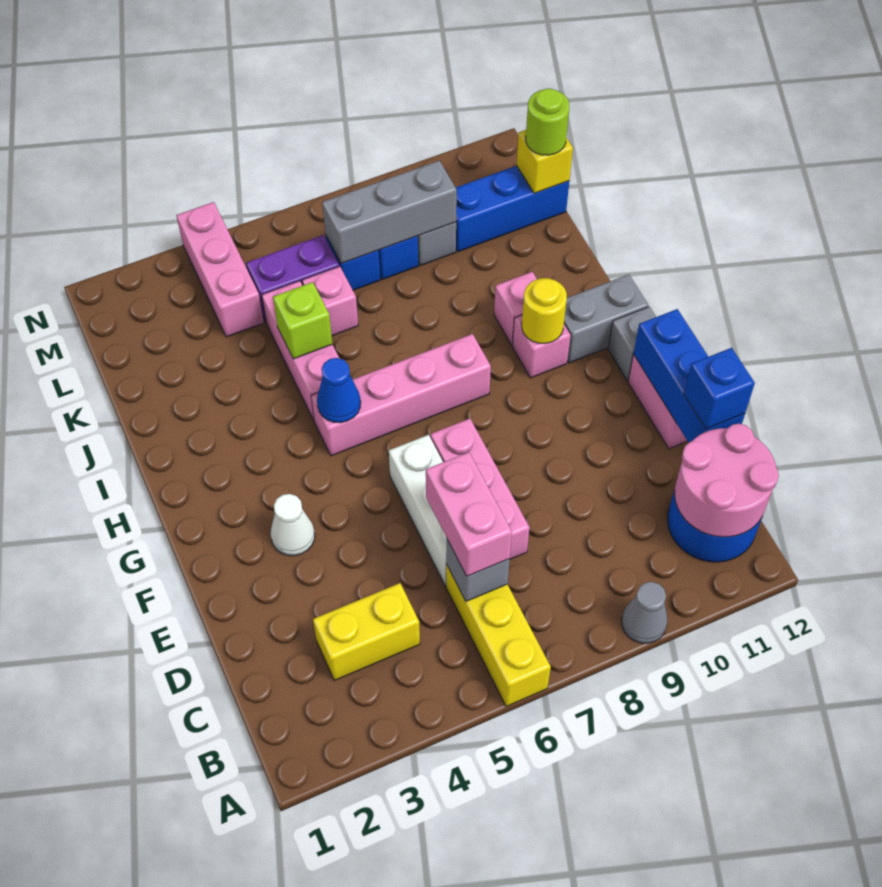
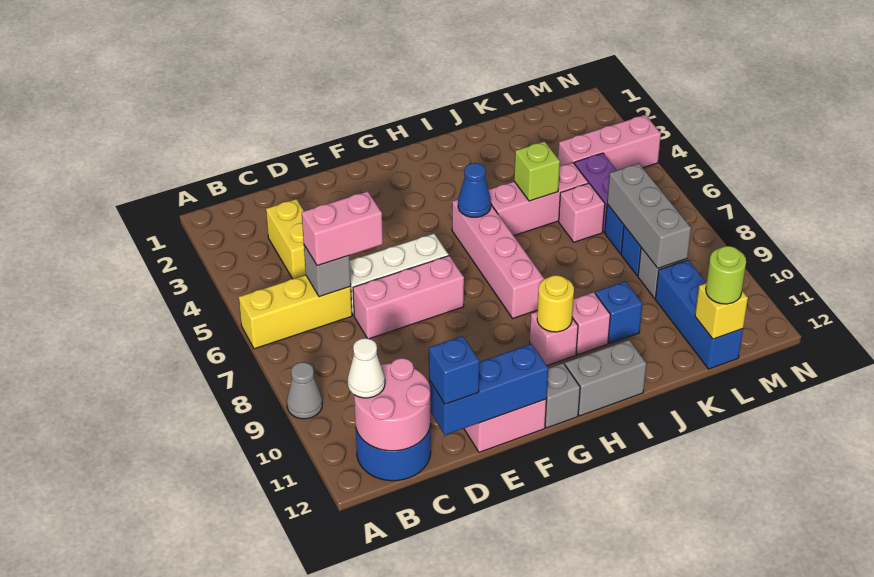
white 1x1 cone [270,494,315,556] -> white 1x1 cone moved to [348,338,385,398]
grey 1x2 brick [564,274,649,363] -> grey 1x2 brick turned to [565,340,646,416]
none -> blue 1x1 brick [595,281,642,344]

